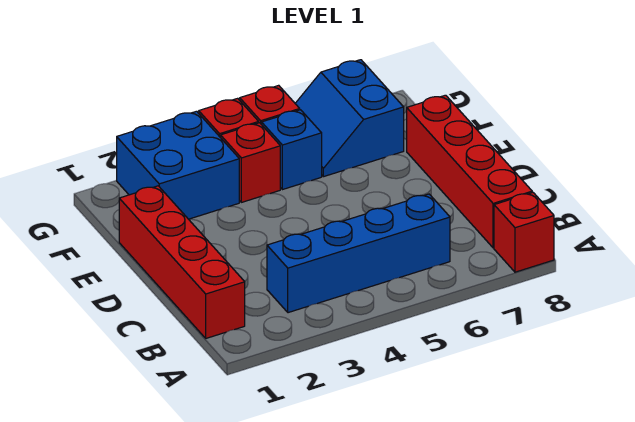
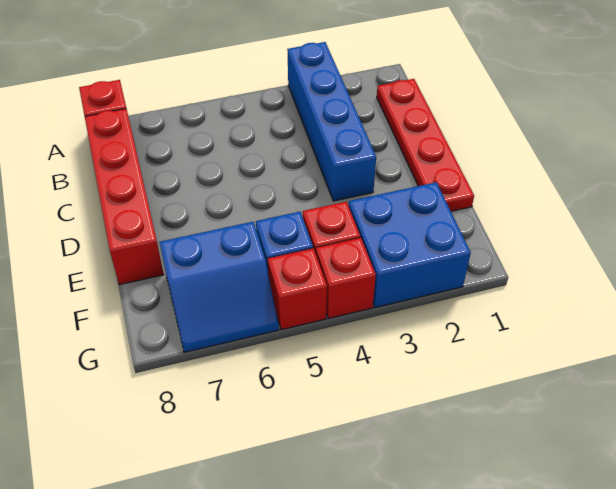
red 1x4 brick [119,186,245,338] -> red 1x4 plate [377,79,474,211]
blue 1x4 brick [267,194,450,313] -> blue 1x4 brick turned to [287,42,376,201]
blue 2x2 slope [295,60,404,177] -> blue 2x2 slope turned to [160,222,279,352]

